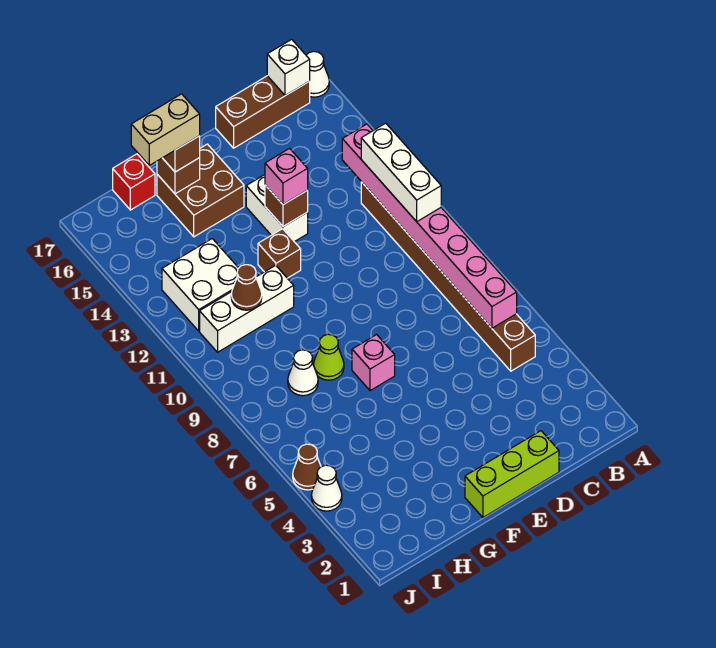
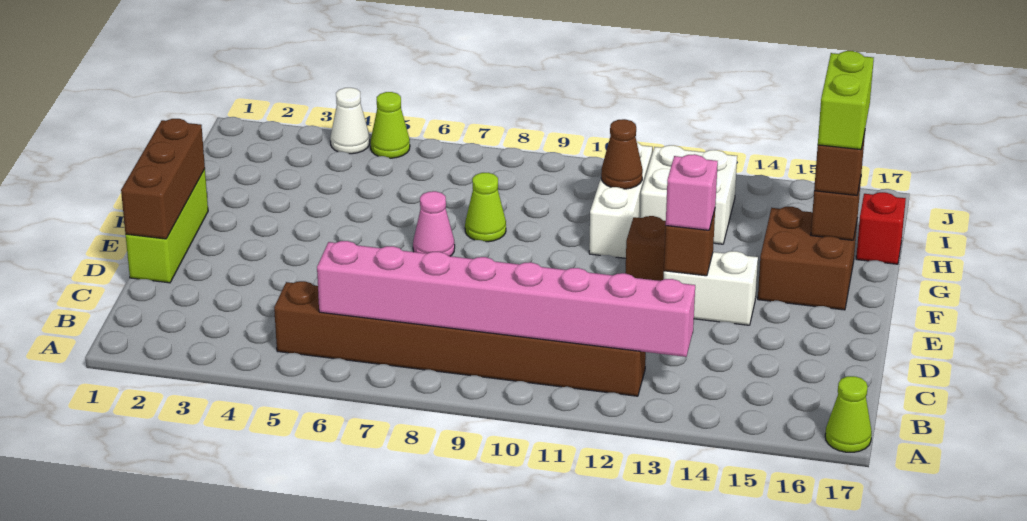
white 1x1 cone [306,51,329,97] -> lime 1x1 cone [825,376,872,452]
white 1x3 brick [361,123,441,222] -> none
brown 1x3 brick [216,76,310,148] -> brown 1x3 brick moved to [121,119,205,239]
white 1x1 brick [267,39,310,96] -> none
pink 1x1 brick [352,335,395,391] -> pink 1x1 cone [413,191,455,256]
tan 1x2 brick [131,94,200,165] -> lime 1x2 brick [818,51,874,150]
white 1x1 cone [288,350,318,396] -> none
brown 1x1 cone [293,444,321,490] -> lime 1x1 cone [370,92,410,158]

